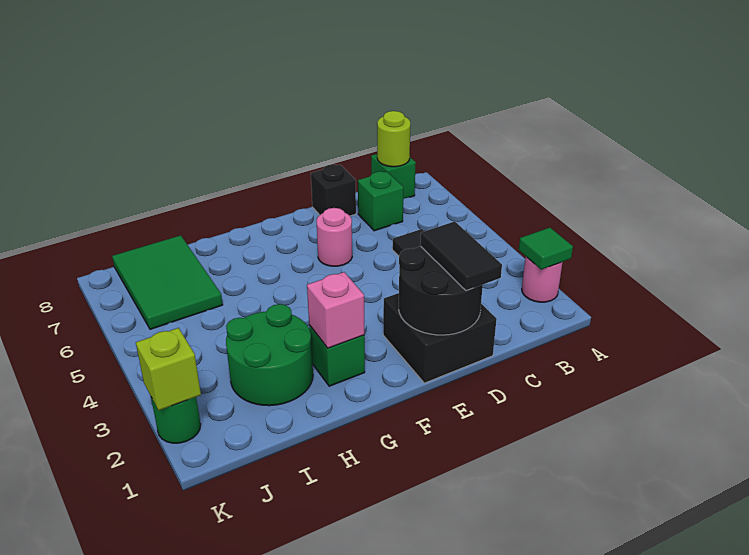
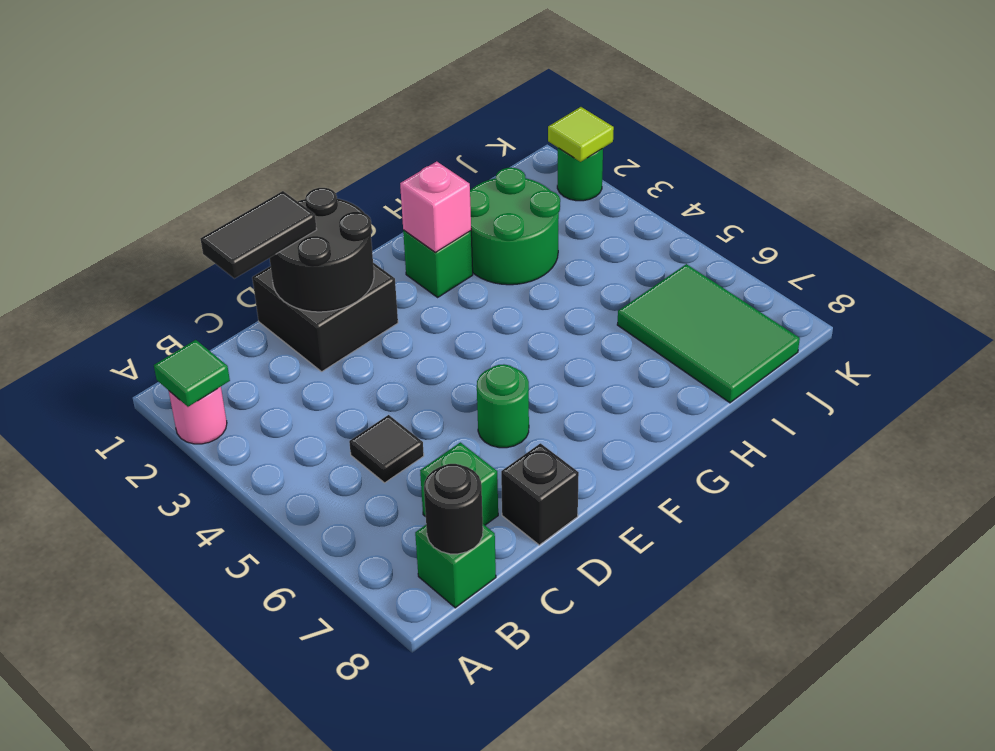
lime 1x1 round brick [377,111,410,167] -> black 1x1 round brick [424,464,483,554]
black 1x2 tile [420,221,502,291] -> black 1x2 tile turned to [201,191,317,279]
pink 1x1 round brick [317,208,352,266] -> green 1x1 round brick [477,364,529,448]
lime 1x1 brick [136,328,201,410] -> lime 1x1 tile [548,107,614,162]

